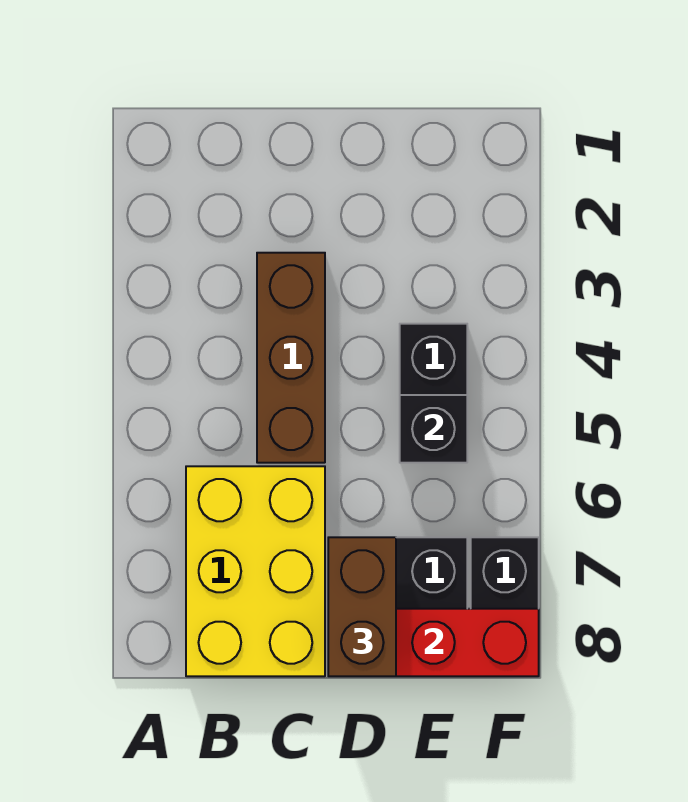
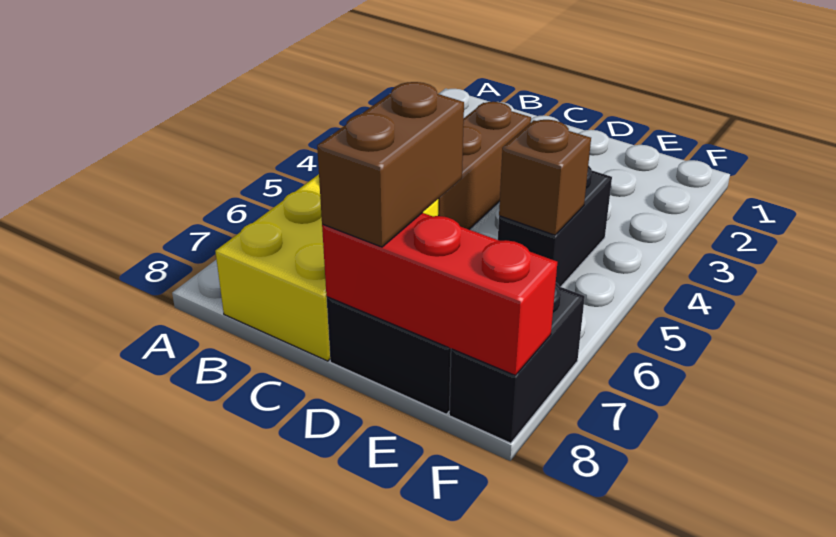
black 1x1 brick [400,395,467,463] -> brown 1x1 brick [499,120,591,235]

